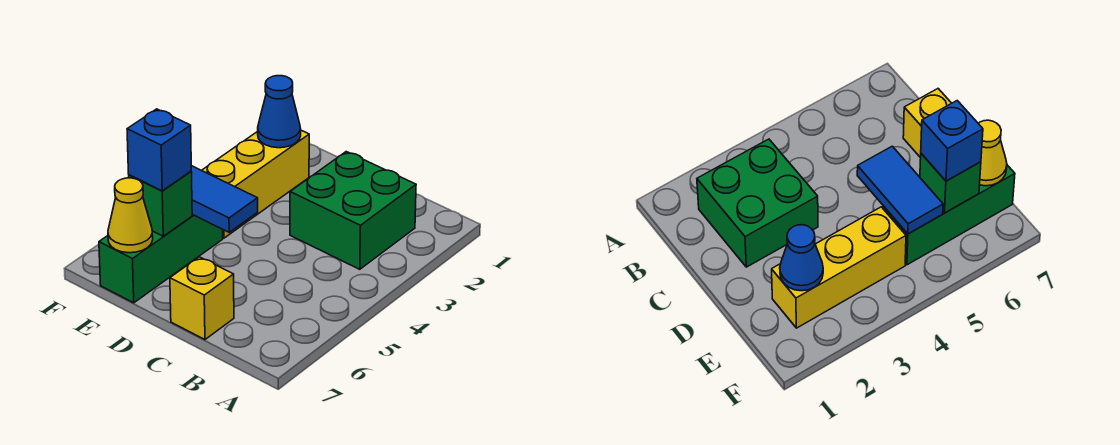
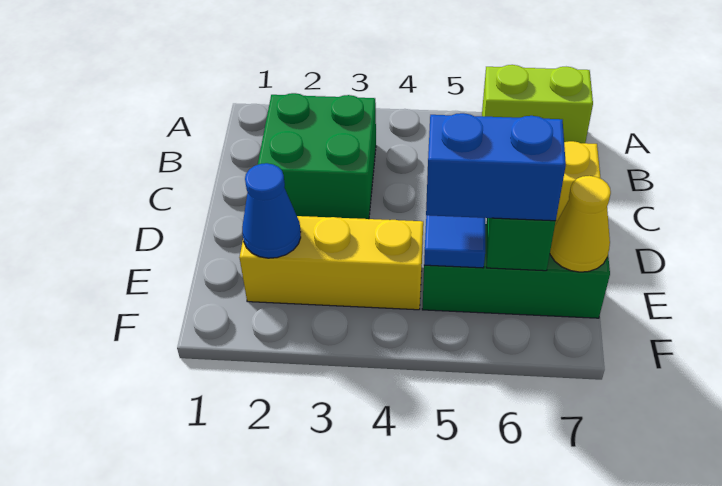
none -> lime 1x2 brick [482,65,593,143]
blue 1x1 brick [127,109,191,191] -> blue 1x2 brick [426,113,566,221]

